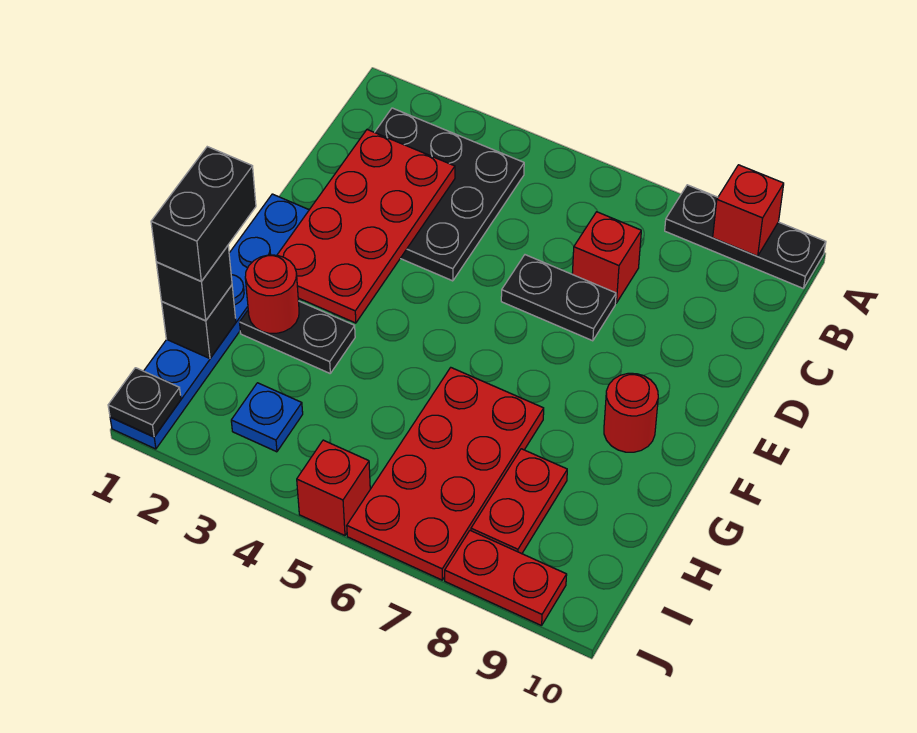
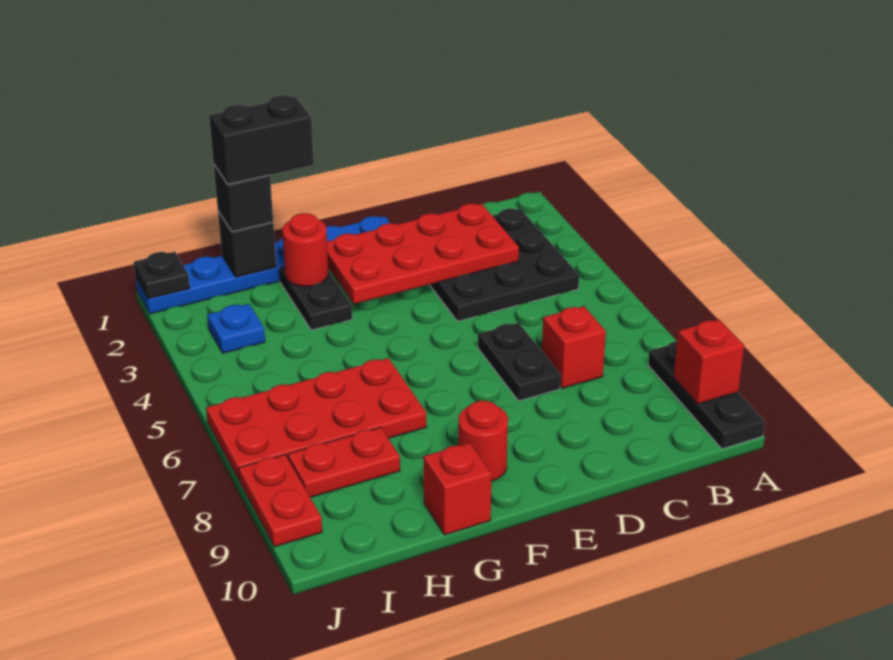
red 1x1 brick [297,440,370,536] -> red 1x1 brick moved to [423,443,492,535]

